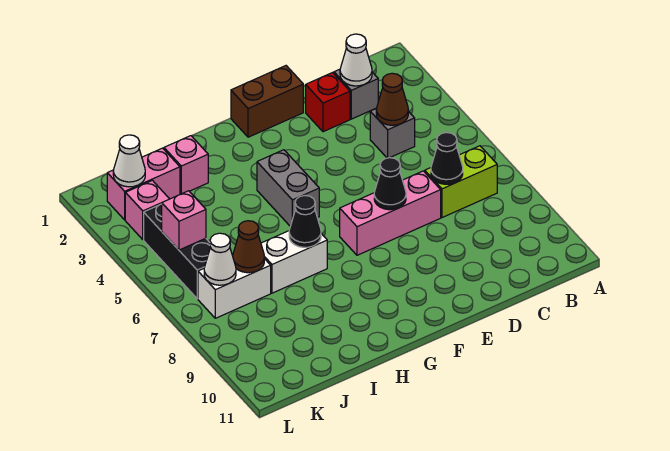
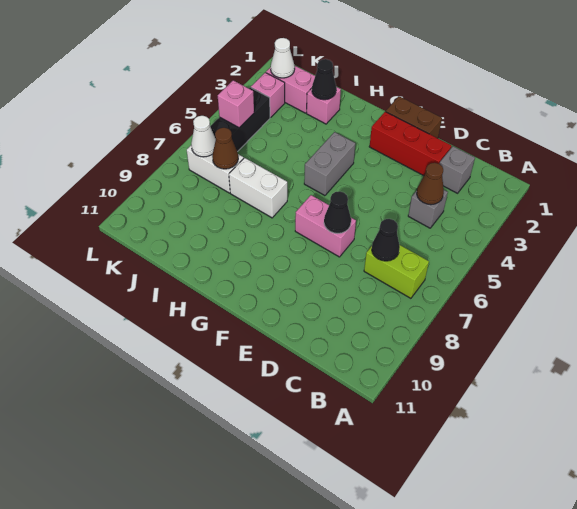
white 1x1 cone [340,34,372,86] -> none
red 1x1 brick [306,73,350,132] -> red 1x3 brick [369,112,451,176]
pink 1x3 brick [340,171,441,255] -> pink 1x2 brick [295,195,356,257]
black 1x1 cone [289,196,321,247] -> black 1x1 cone moved to [312,59,336,100]

